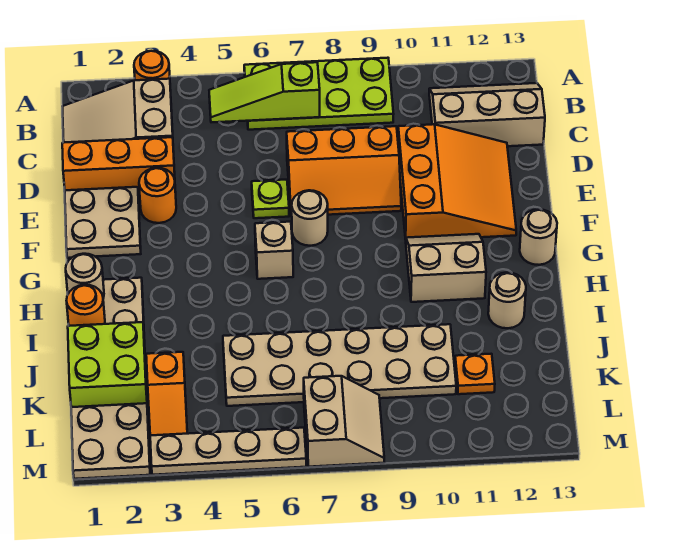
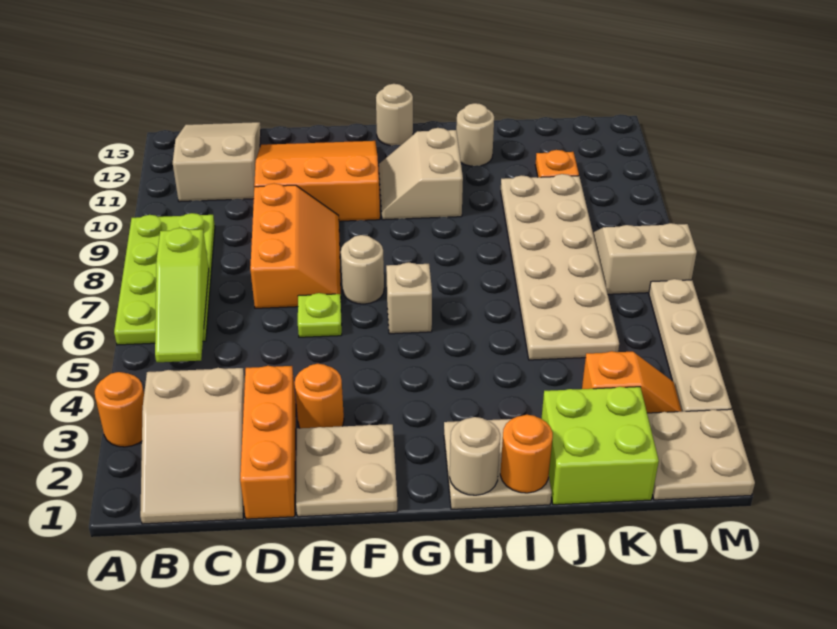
tan 2x3 slope [429,83,545,146] -> tan 2x3 slope turned to [173,122,261,202]

